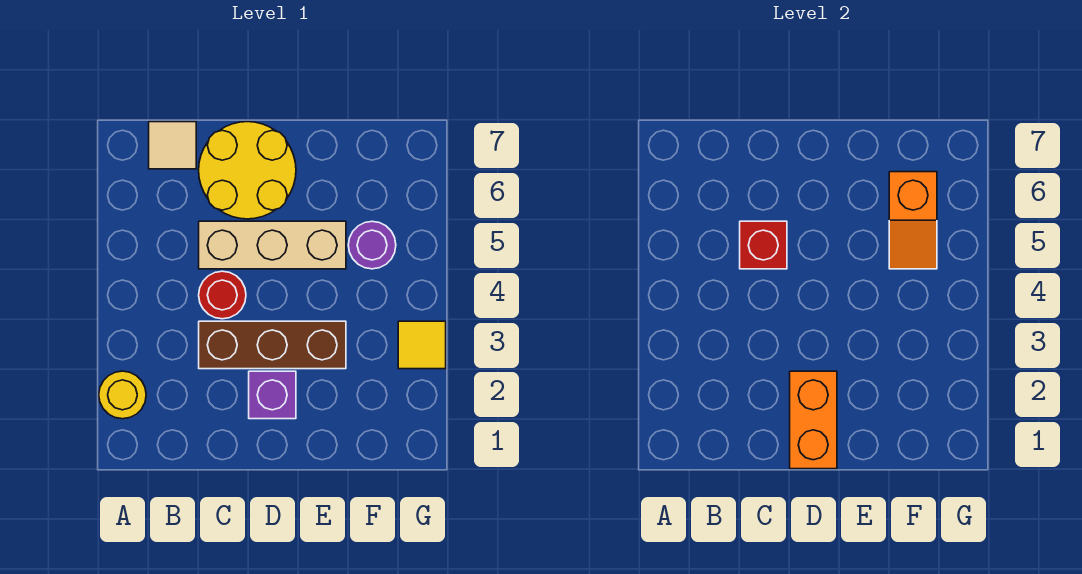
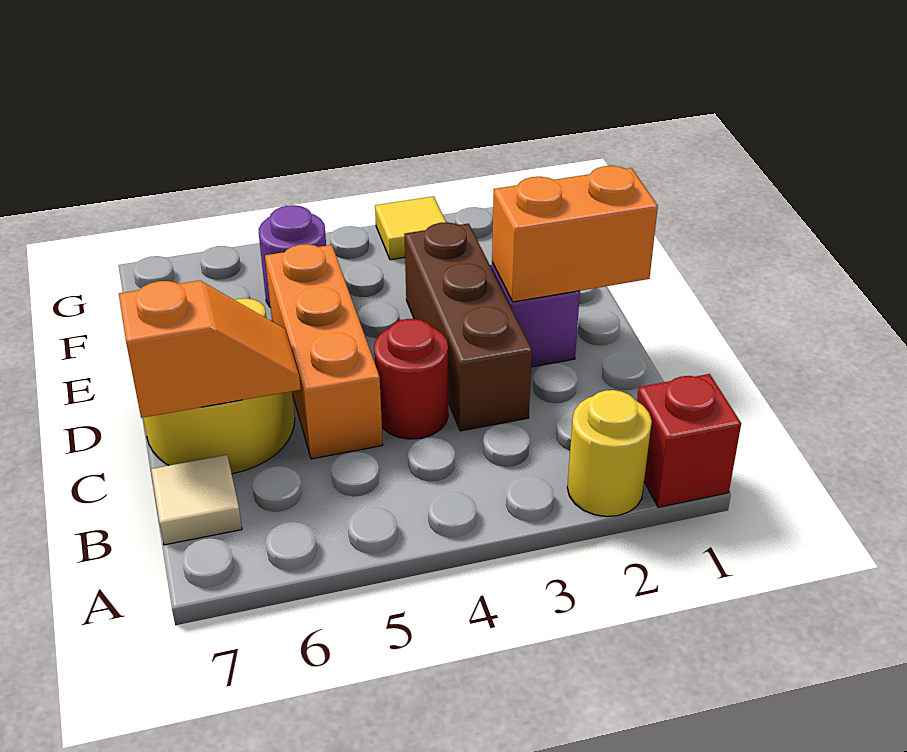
tan 1x3 brick [199,221,346,269] -> orange 1x3 brick [265,244,383,459]
red 1x1 brick [740,221,787,269] -> red 1x1 brick moved to [637,374,741,507]
orange 1x2 slope [889,172,937,269] -> orange 1x2 slope moved to [119,280,301,418]

